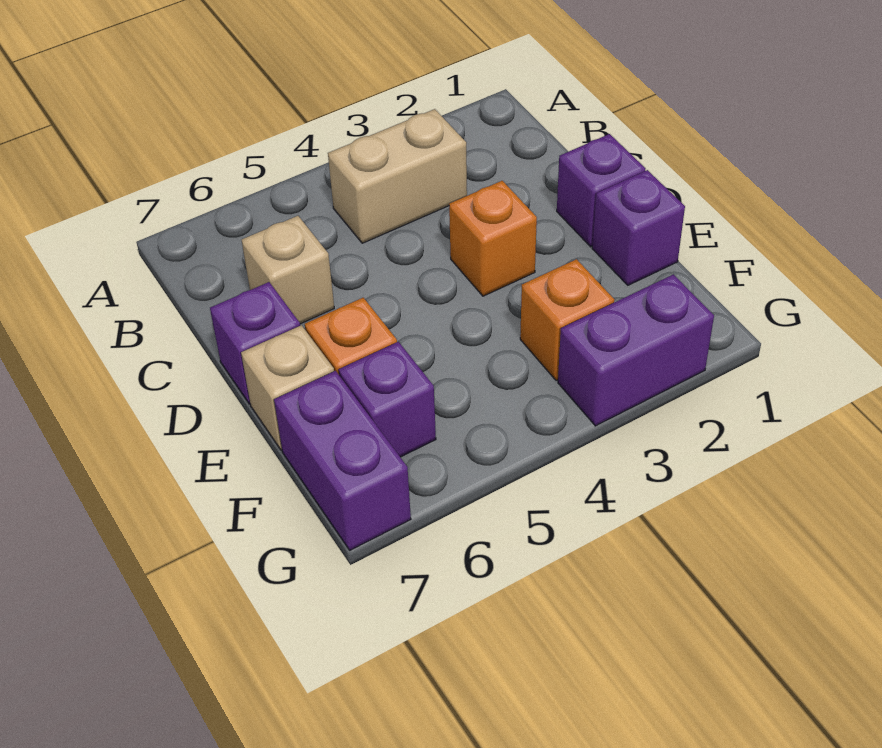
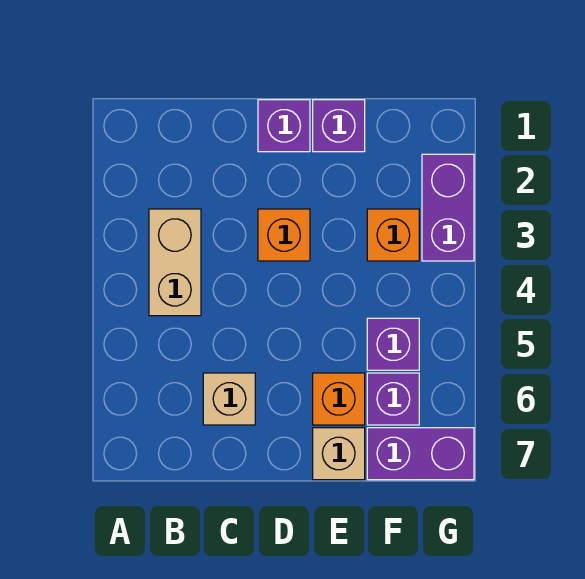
purple 1x1 brick [210,282,300,404] -> purple 1x1 brick moved to [367,318,419,370]

